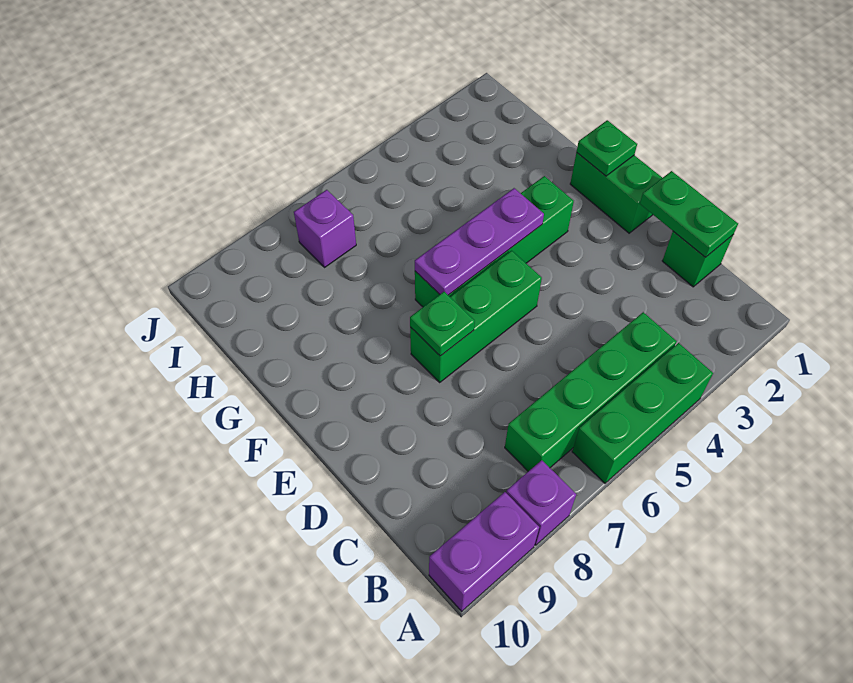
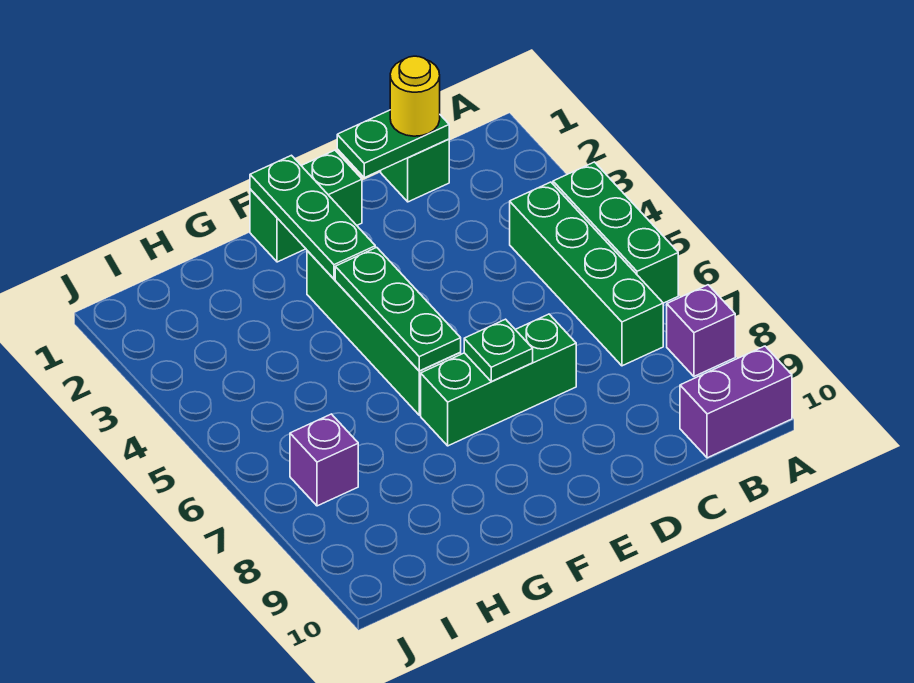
purple 1x2 brick [429,492,539,611] -> purple 1x2 brick turned to [680,346,792,458]
none -> yellow 1x1 round brick [390,56,440,136]
green 1x3 brick [410,251,542,382] -> green 1x3 brick turned to [421,314,576,446]
green 1x1 plate [577,120,637,176] -> green 1x3 plate [250,155,375,279]
purple 1x3 plate [415,188,544,295] -> green 1x3 plate [335,247,461,371]

